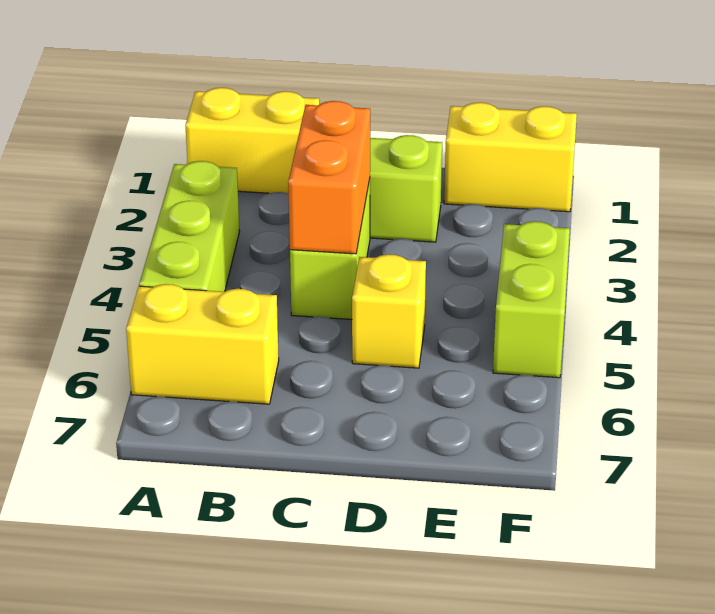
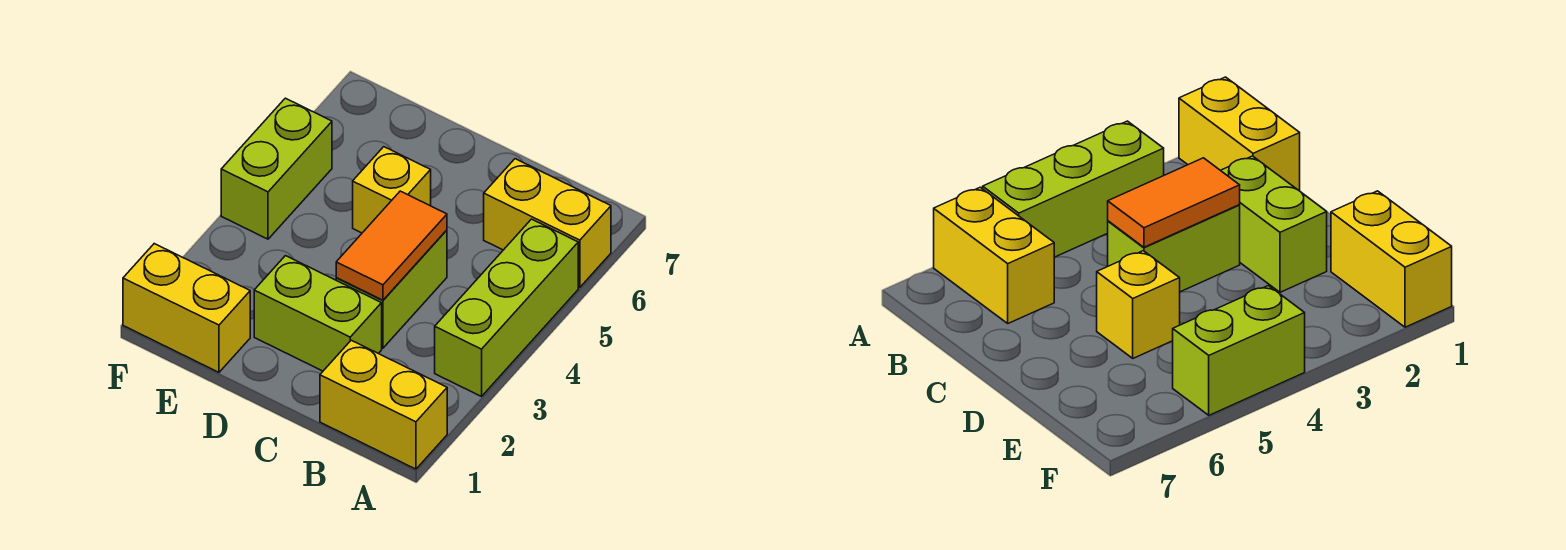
orange 1x2 brick [288,101,370,254] -> orange 1x2 tile [336,191,447,300]

